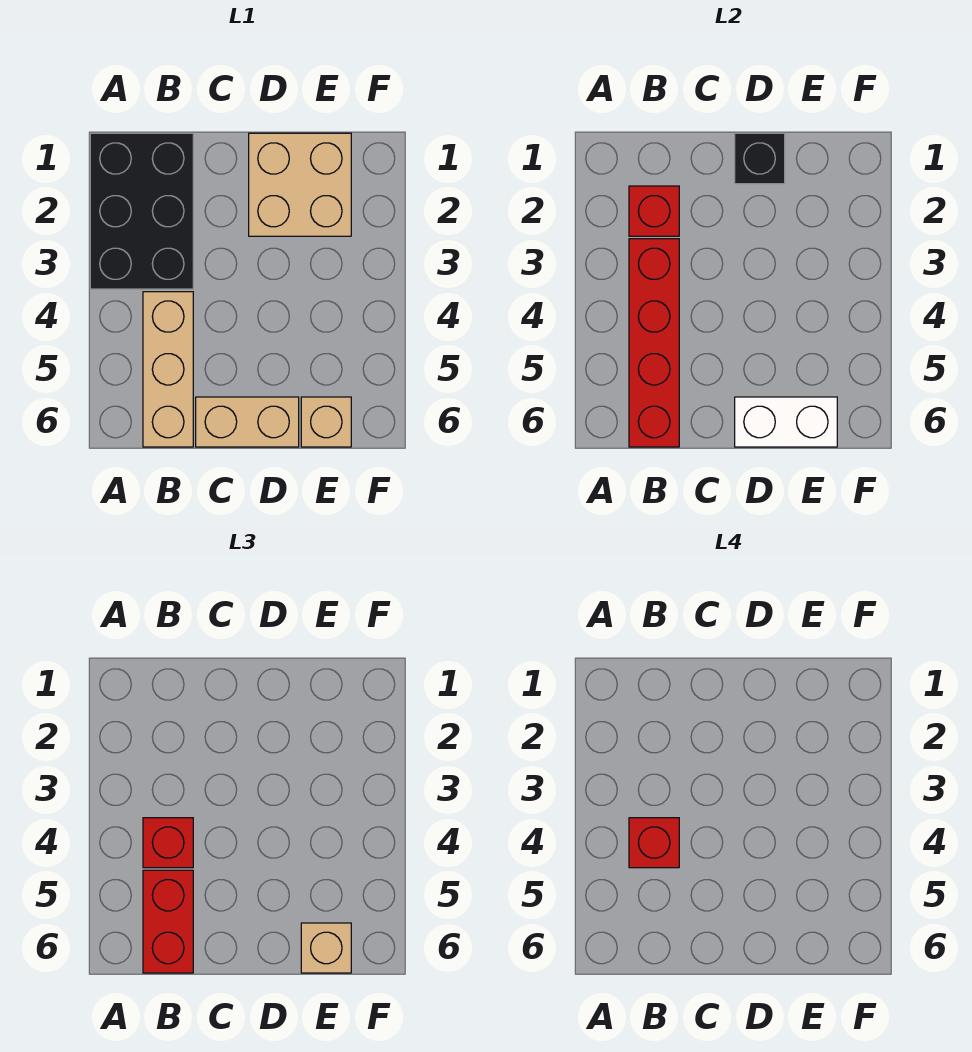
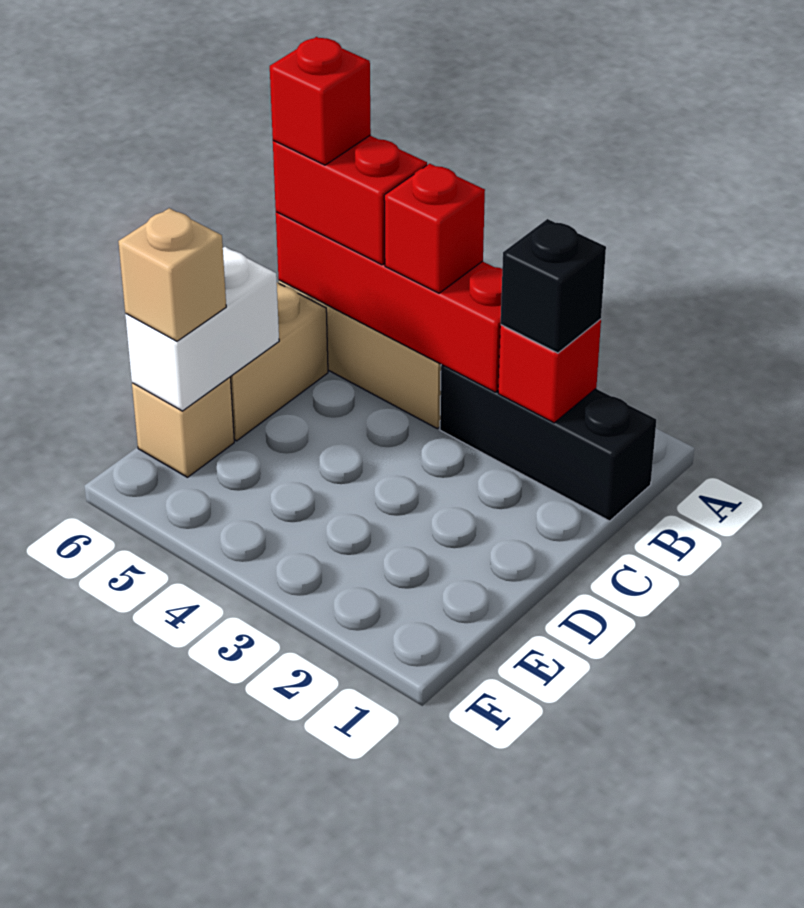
black 2x3 brick [90,133,193,289] -> black 1x3 brick [440,364,656,521]
red 1x1 brick [629,818,679,868] -> red 1x1 brick moved to [270,37,371,165]
tan 2x2 brick [249,133,351,236] -> none
black 1x1 brick [735,133,785,184] -> black 1x1 brick moved to [501,219,606,353]

